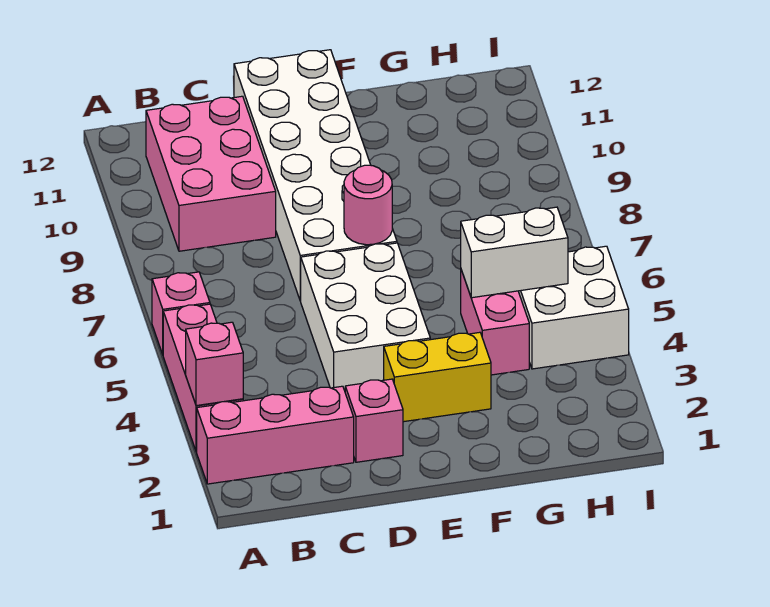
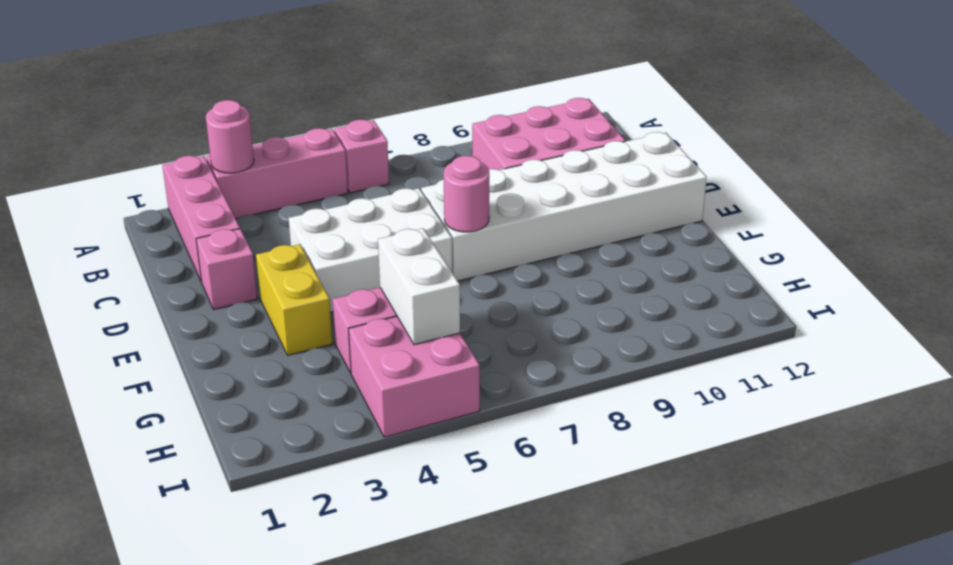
pink 1x1 brick [186,322,243,406] -> pink 1x1 round brick [206,100,254,173]
white 2x2 brick [518,246,629,369] -> pink 2x2 brick [349,316,480,437]

